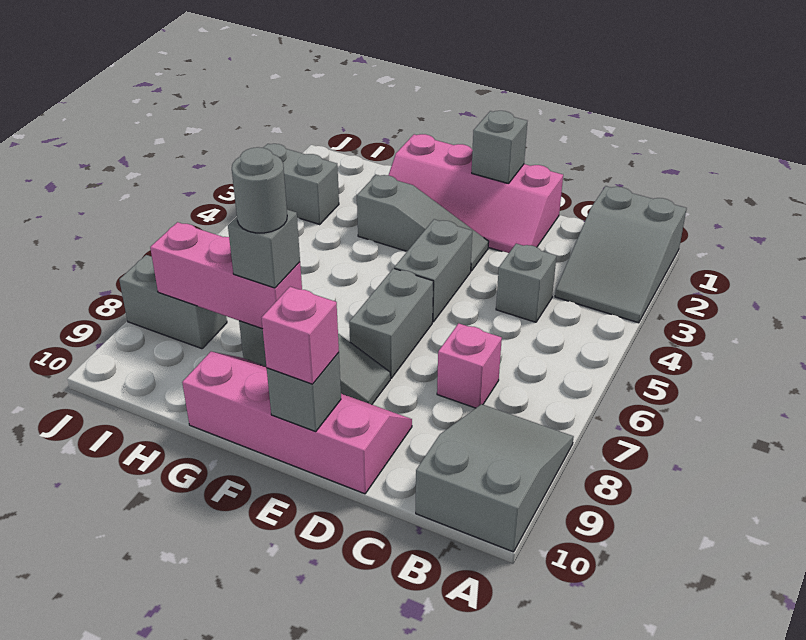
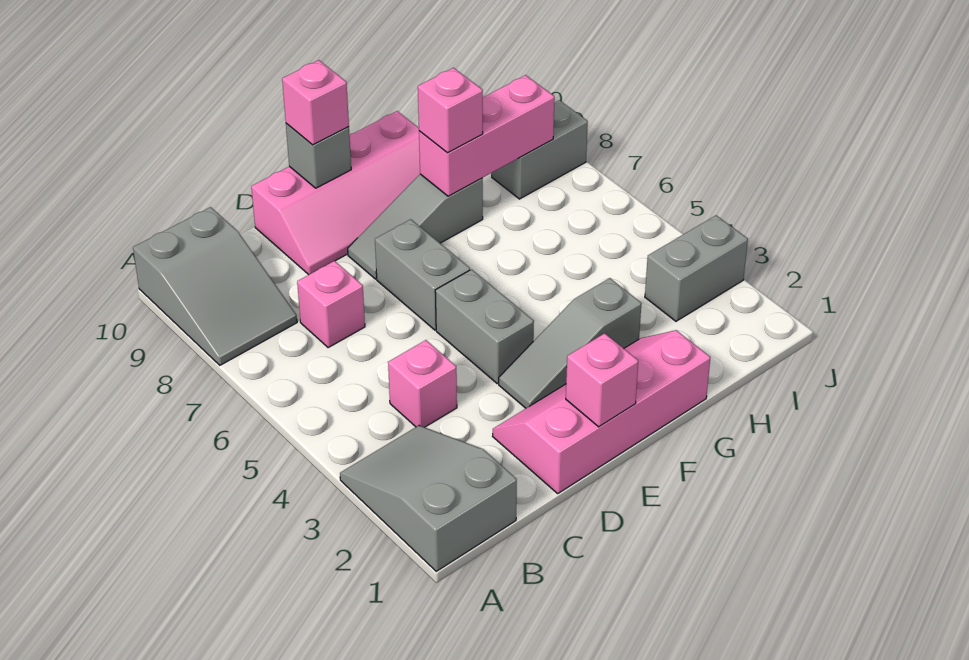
grey 1x1 brick [496,244,557,322] -> pink 1x1 brick [388,340,457,427]
grey 1x1 brick [472,111,527,184] -> pink 1x1 brick [566,333,638,427]
grey 1x1 brick [228,210,300,288] -> pink 1x1 brick [418,68,483,153]
grey 1x1 round brick [232,147,287,233] -> none

